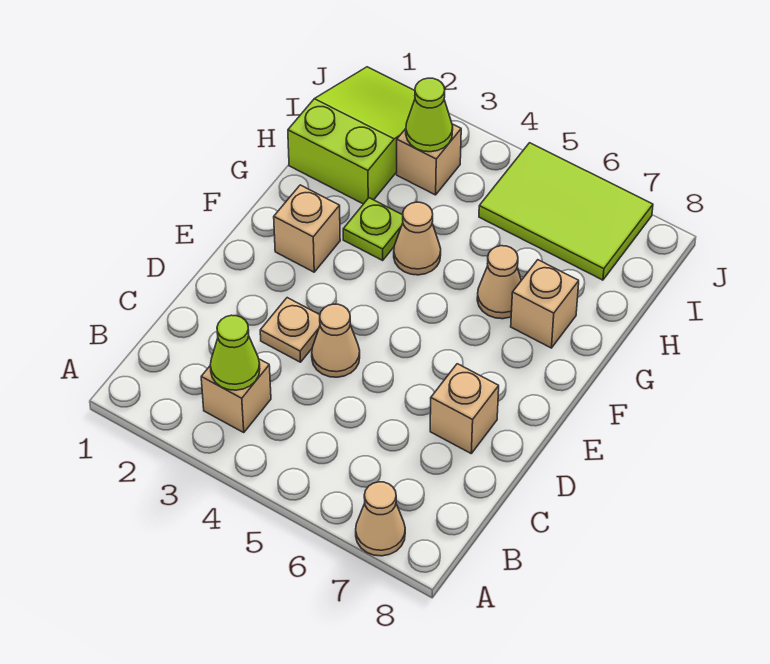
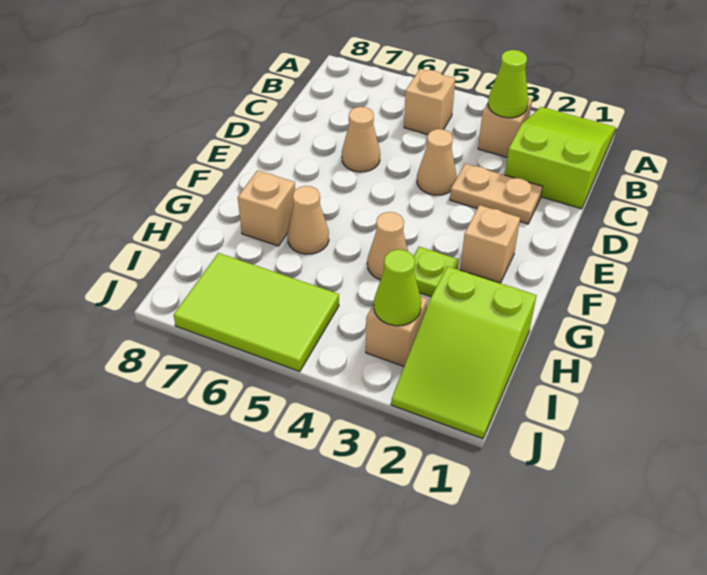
none -> lime 2x3 slope [505,107,615,209]
tan 1x1 cone [356,482,405,556] -> tan 1x1 cone moved to [342,107,380,172]
tan 1x1 plate [260,298,320,362] -> tan 1x2 plate [450,164,543,224]
tan 1x1 brick [430,364,499,453] -> tan 1x1 brick moved to [404,69,455,135]

